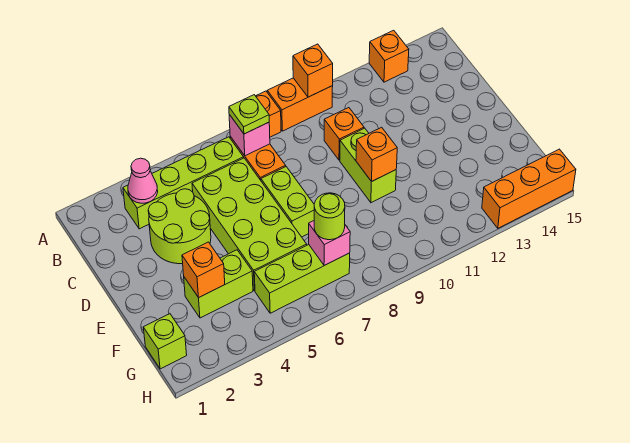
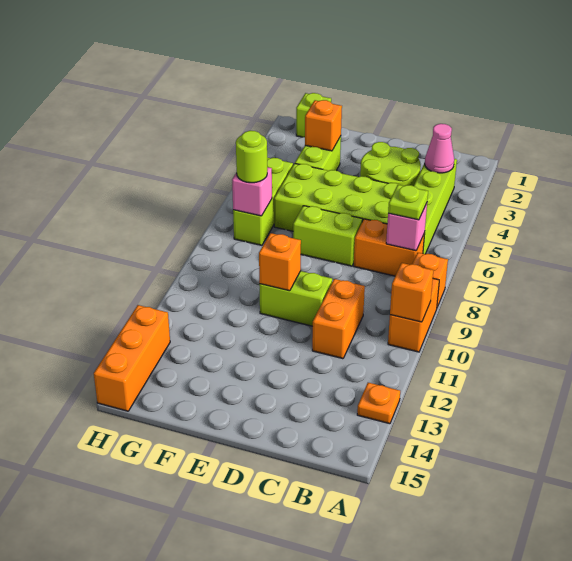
orange 1x1 brick [369,30,409,82] -> orange 1x1 plate [357,383,400,424]
orange 1x1 brick [324,108,364,160] -> orange 1x2 brick [312,279,365,359]

